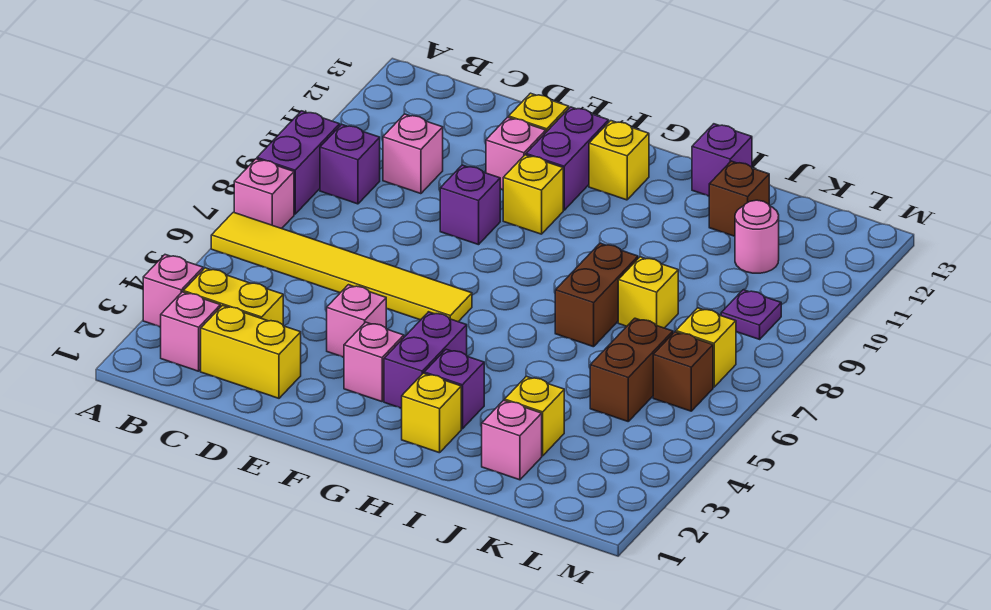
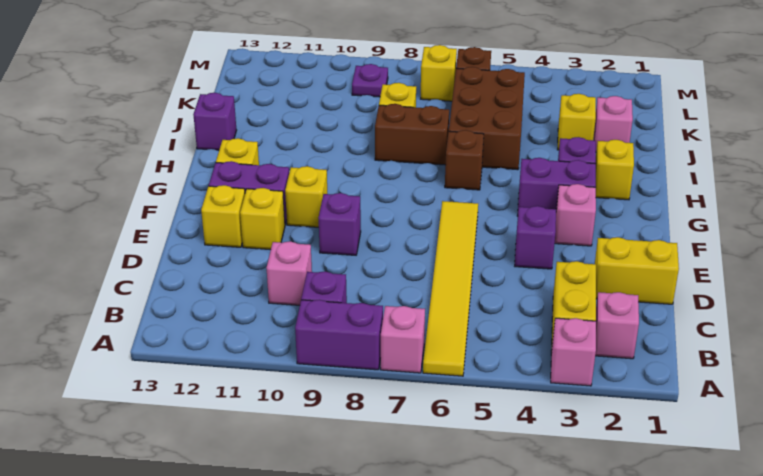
yellow 1x2 brick [201,305,301,398] -> yellow 1x2 brick turned to [595,237,679,304]
pink 1x1 brick [327,285,386,357] -> purple 1x1 brick [515,206,556,269]
pink 1x1 brick [486,117,546,190] -> yellow 1x1 brick [240,188,285,250]
brown 1x1 brick [709,161,769,236] -> brown 1x1 brick moved to [445,130,484,190]
brown 1x2 brick [590,318,673,421] -> brown 2x3 brick [449,67,525,170]
pink 1x1 round brick [735,200,779,273] -> none

